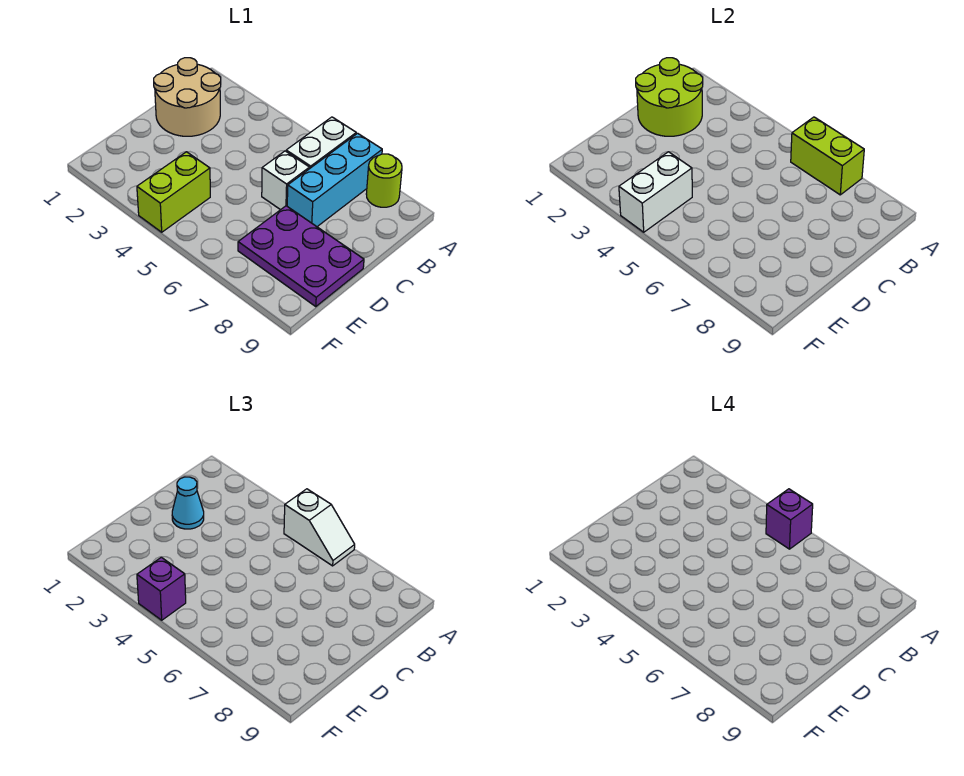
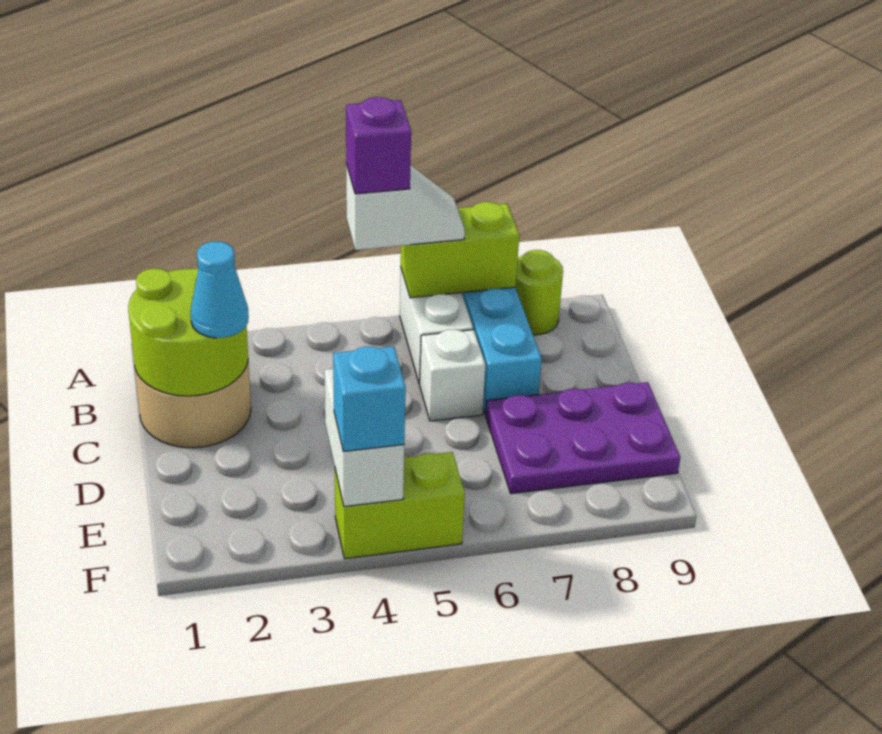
lime 1x2 brick [137,152,210,232] -> lime 1x2 brick turned to [335,452,465,559]
purple 1x1 brick [137,557,186,620] -> cyan 1x1 brick [333,347,406,452]

